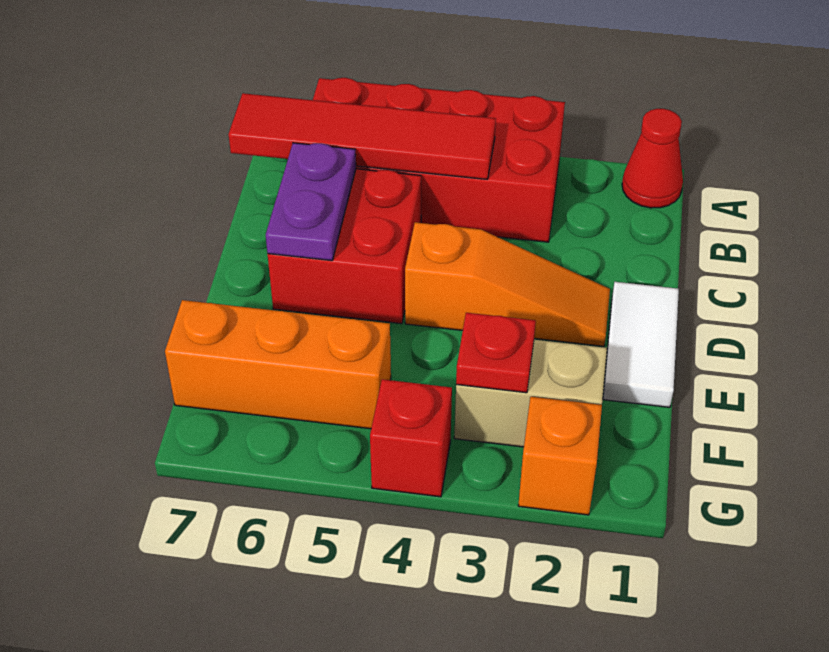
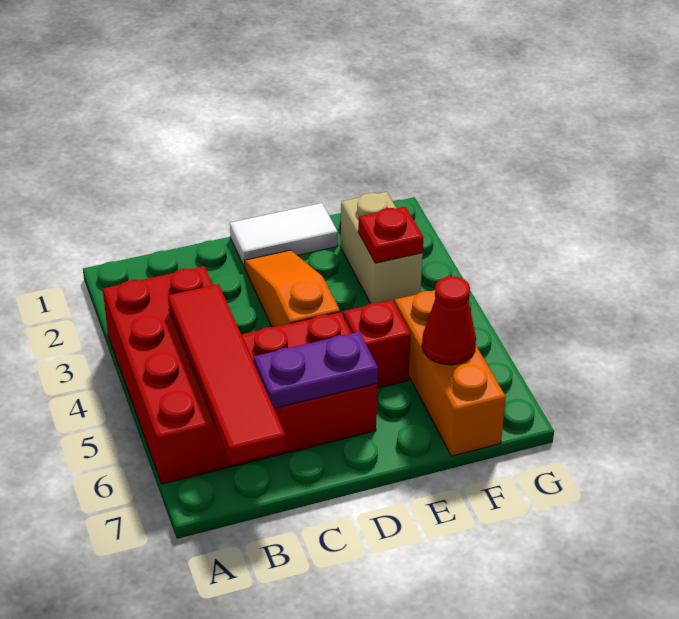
red 1x1 cone [622,109,683,208] -> red 1x1 cone moved to [422,276,476,365]
orange 1x1 brick [518,397,602,515] -> none
red 1x1 brick [370,379,452,497] -> red 1x1 brick moved to [343,300,411,388]

